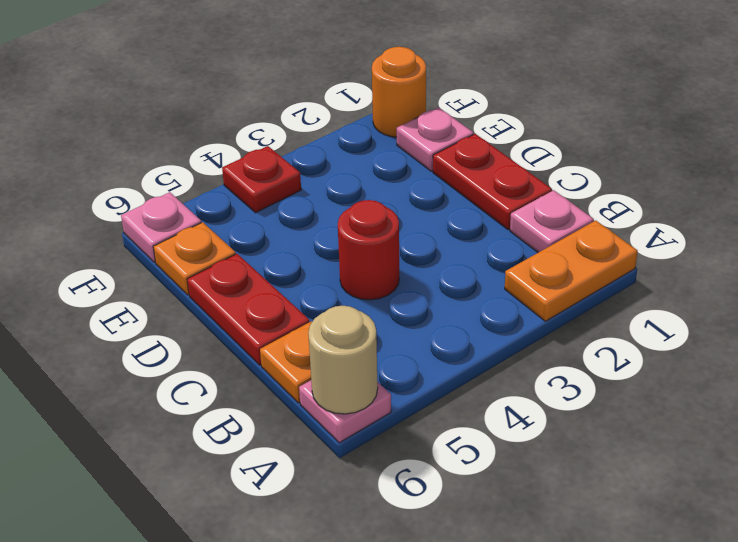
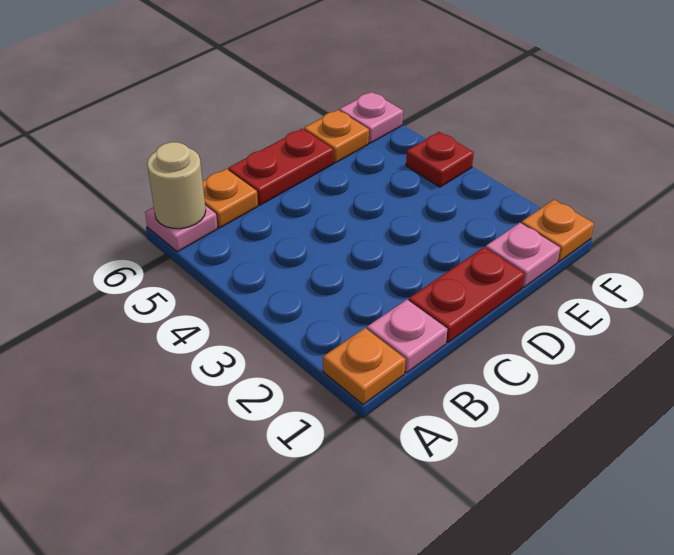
orange 1x2 plate [505,221,638,321] -> orange 1x1 plate [323,328,406,404]
red 1x1 round brick [338,200,399,300] -> none
orange 1x1 round brick [372,47,426,137] -> orange 1x1 plate [521,200,594,262]

